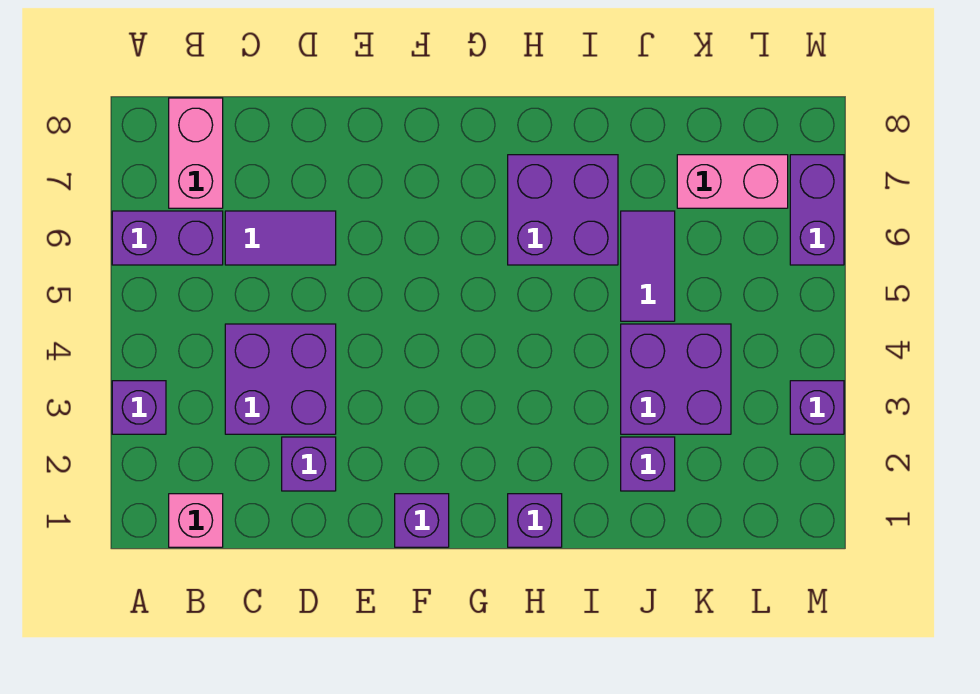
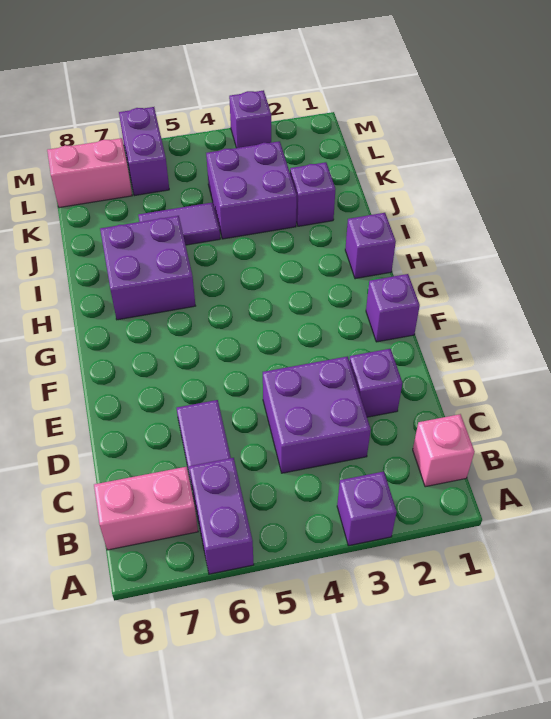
pink 1x2 brick [677,155,788,208] -> pink 1x2 brick turned to [47,138,132,208]
purple 1x2 brick [790,155,844,265] -> purple 1x2 brick turned to [119,107,169,196]

